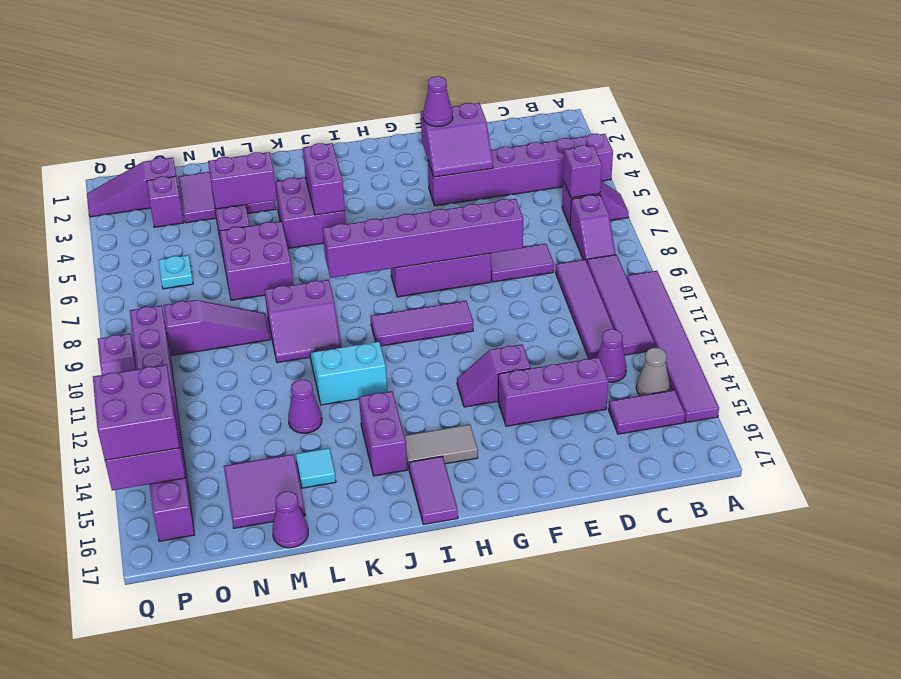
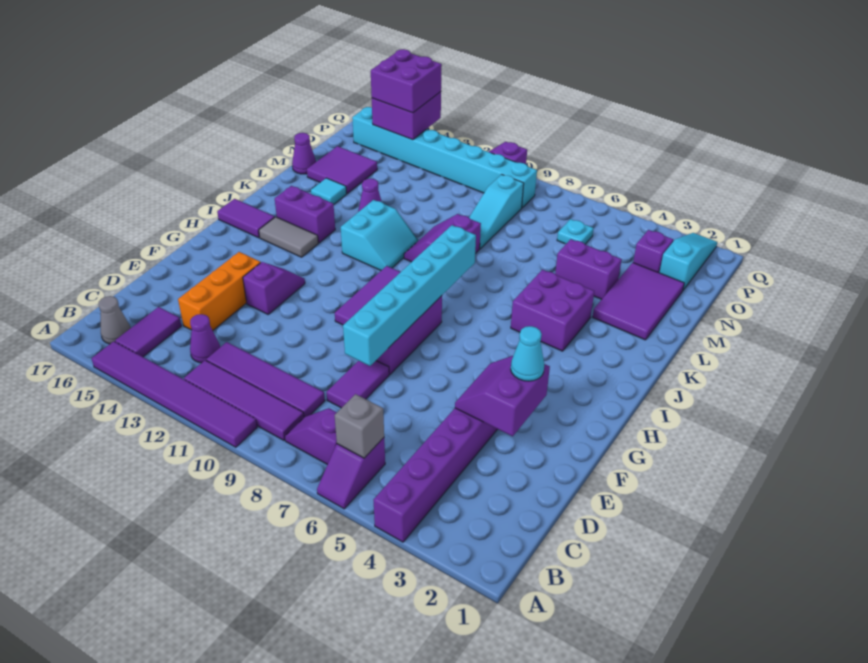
purple 1x1 brick [563,145,602,198] -> grey 1x1 brick [335,394,384,458]
grey 1x1 cone [636,348,670,396] -> grey 1x1 cone moved to [99,296,130,344]
purple 1x3 brick [498,357,608,426] -> orange 1x3 brick [178,252,261,330]
purple 1x6 brick [323,199,523,278] -> cyan 1x6 brick [343,225,476,366]
purple 1x1 cone [423,76,453,127] -> cyan 1x1 cone [511,326,544,381]
grey 1x2 tile [404,424,478,468] -> grey 1x2 tile turned to [259,217,318,257]
purple 1x2 brick [303,143,345,215] -> none
purple 1x2 brick [208,152,277,209] -> none
purple 2x2 brick [219,221,293,300] -> none
purple 1x3 slope [164,300,270,355] -> cyan 1x3 slope [469,174,524,249]
purple 1x3 slope [87,157,176,217] -> cyan 1x3 slope [659,233,717,290]
purple 1x8 brick [130,305,194,541] -> cyan 1x8 brick [352,107,537,208]

